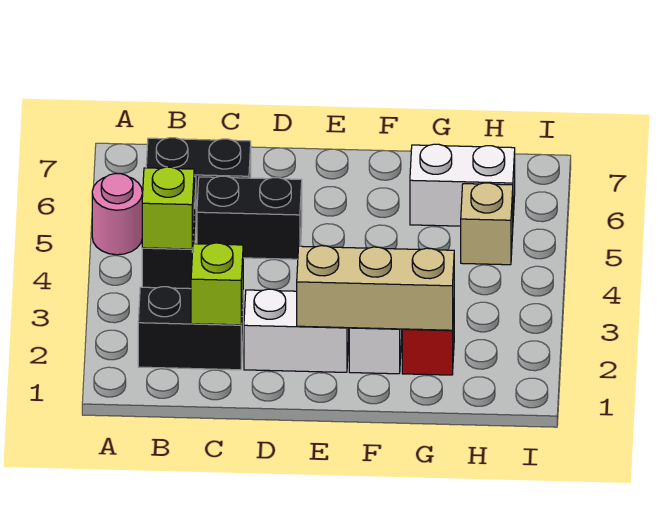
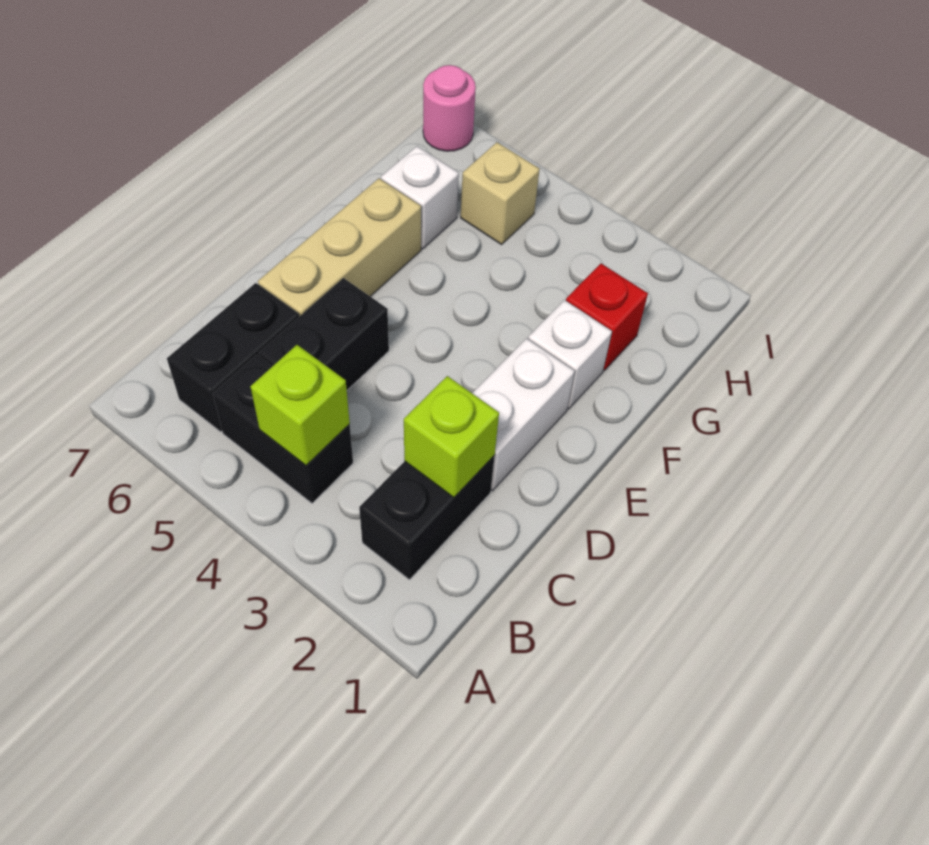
pink 1x1 round brick [92,174,142,255] -> pink 1x1 round brick moved to [423,65,476,151]
tan 1x3 brick [297,246,454,330] -> tan 1x3 brick moved to [258,178,421,317]
white 1x2 brick [410,144,515,226] -> white 1x1 brick [381,146,459,249]

